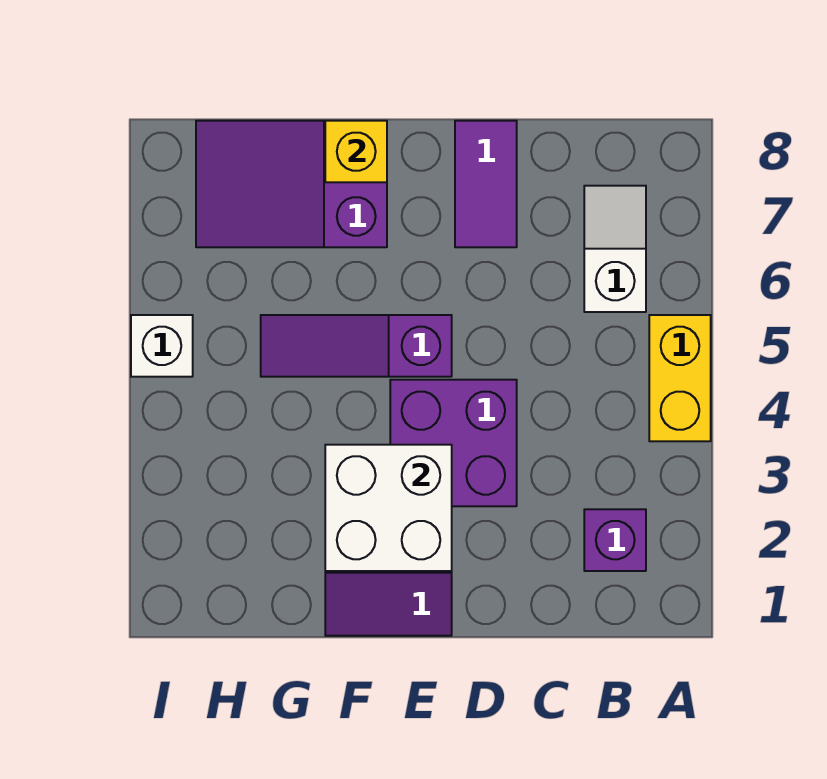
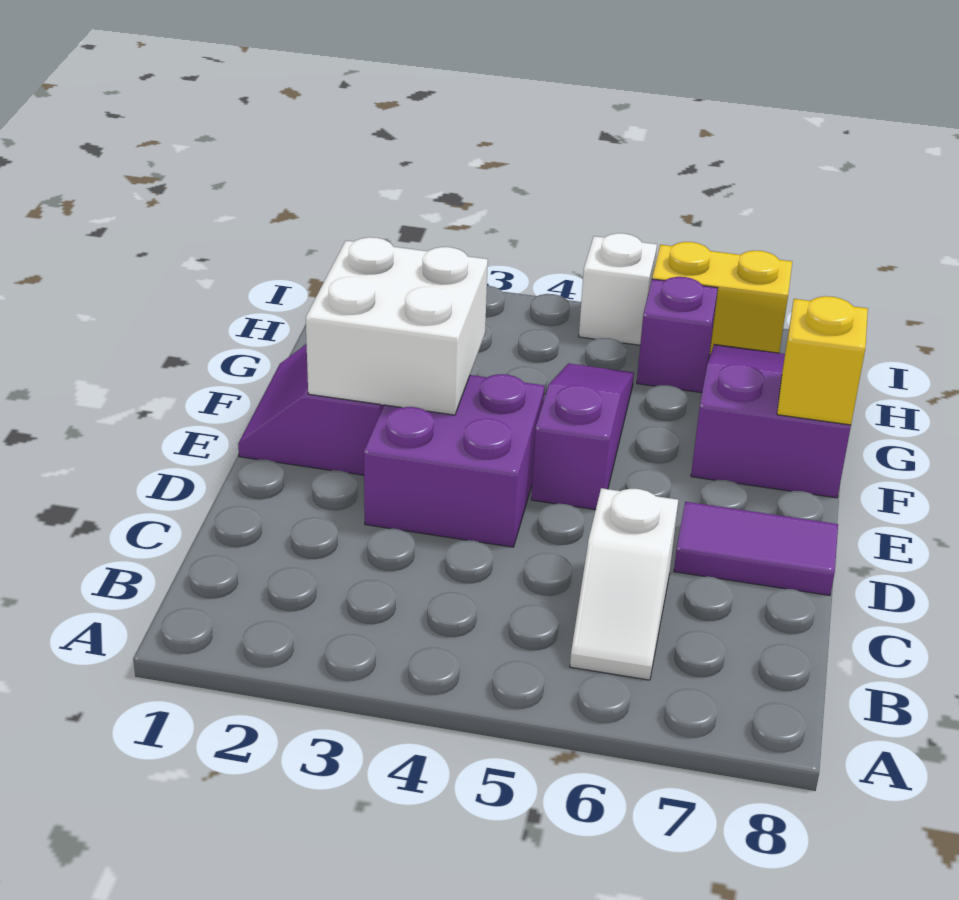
yellow 1x2 brick [649,315,711,441] -> yellow 1x2 brick moved to [652,242,792,355]
purple 1x1 brick [584,509,646,571] -> purple 1x1 brick moved to [637,277,718,393]
white 1x2 slope [584,186,646,312] -> white 1x2 slope turned to [570,488,678,680]

